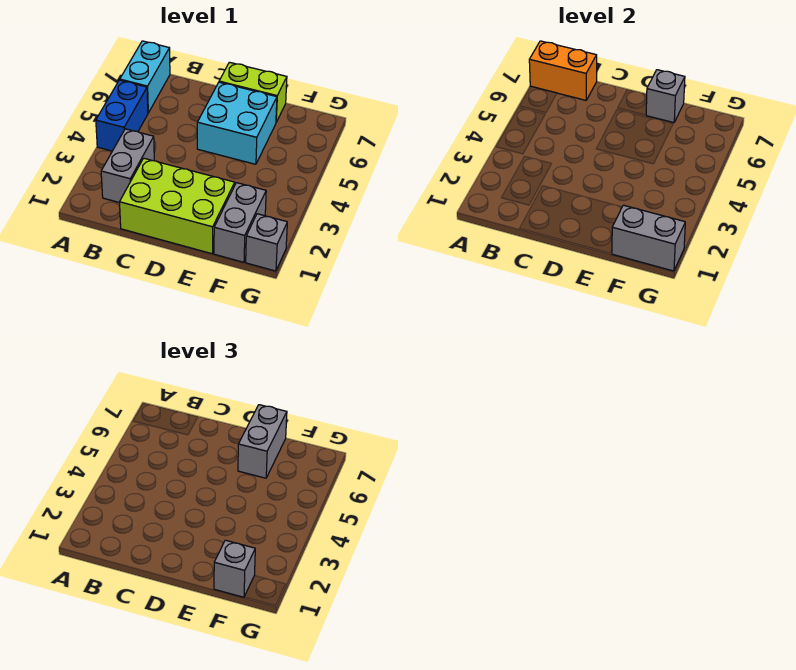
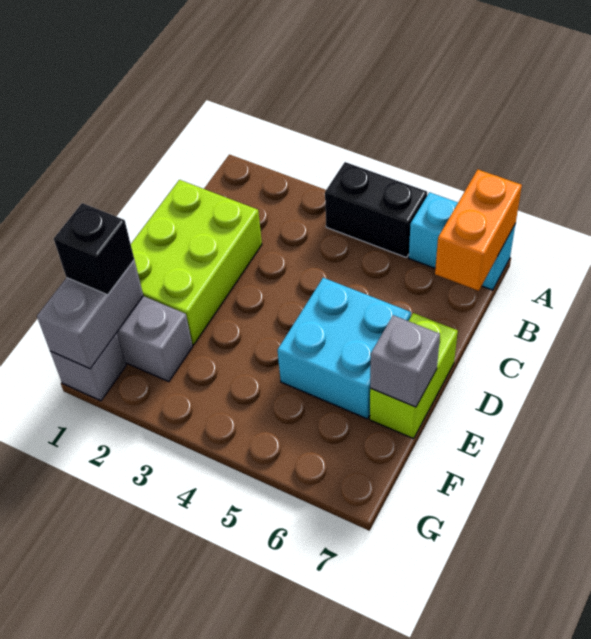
blue 1x2 brick [96,80,148,151] -> black 1x2 brick [325,162,427,258]
grey 1x2 brick [101,129,154,203] -> none
grey 1x2 brick [238,405,287,478] -> none
grey 1x1 brick [214,540,255,597] -> black 1x1 brick [54,203,134,295]

